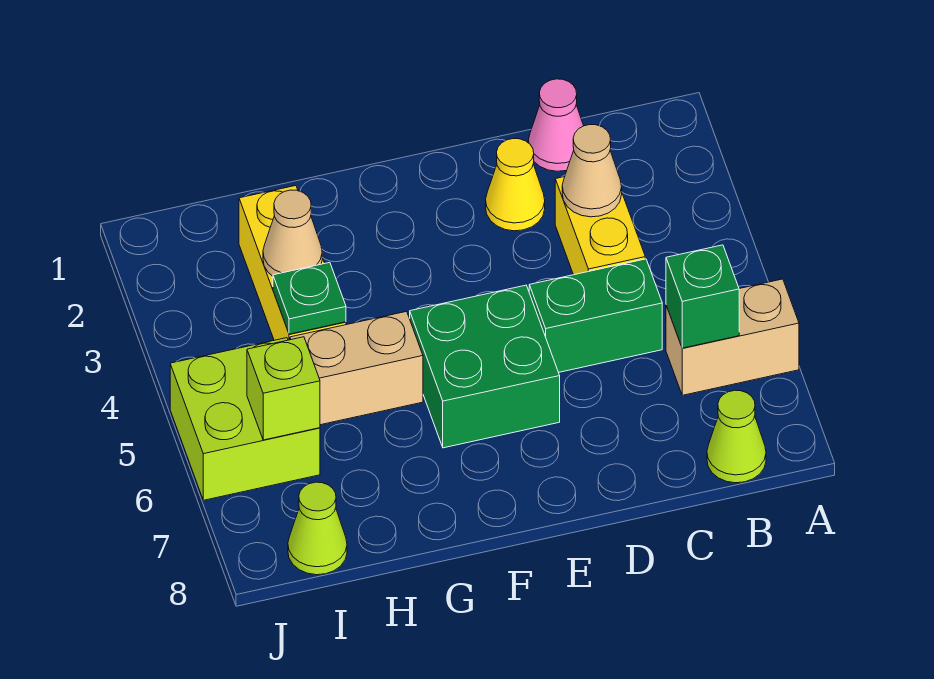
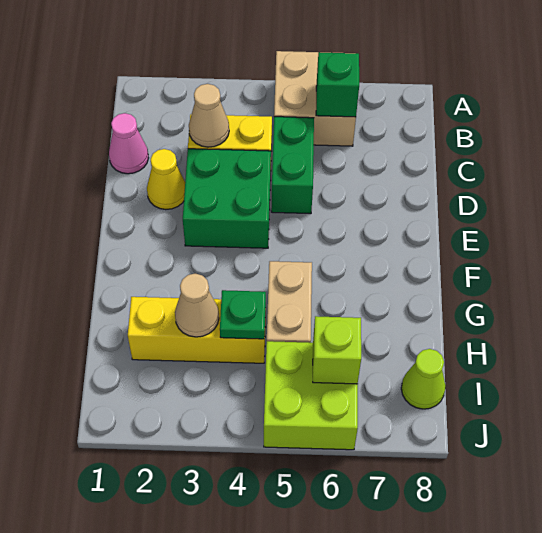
tan 1x2 brick [666,279,799,395] -> tan 2x2 brick [274,51,356,146]
lime 1x1 cone [707,390,766,483] -> none
green 2x2 brick [410,285,560,448] -> green 2x2 brick moved to [183,149,271,248]

